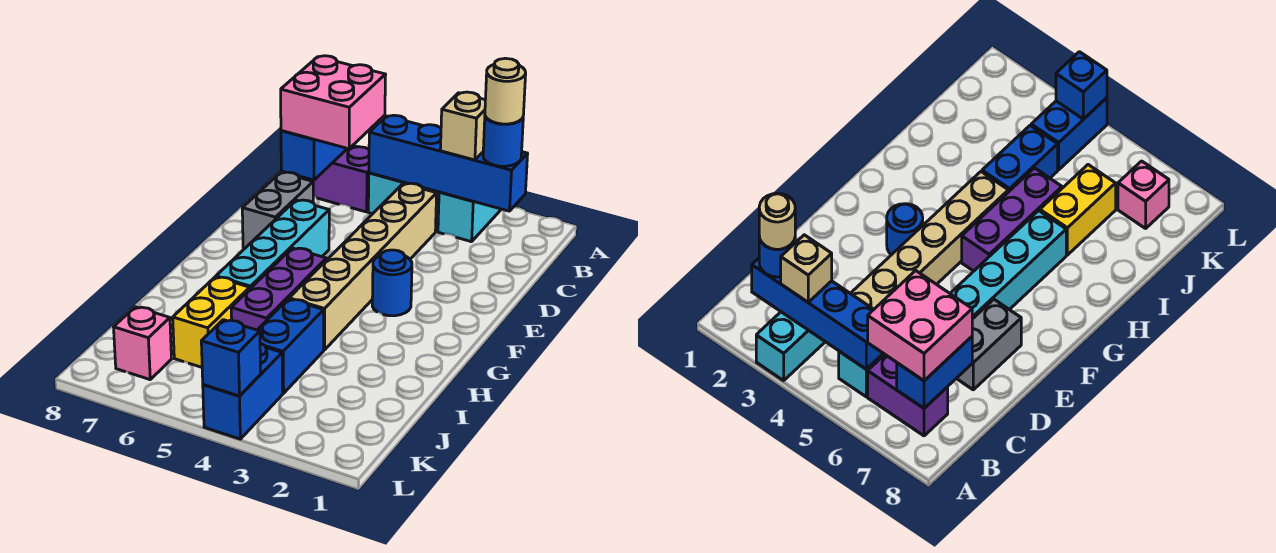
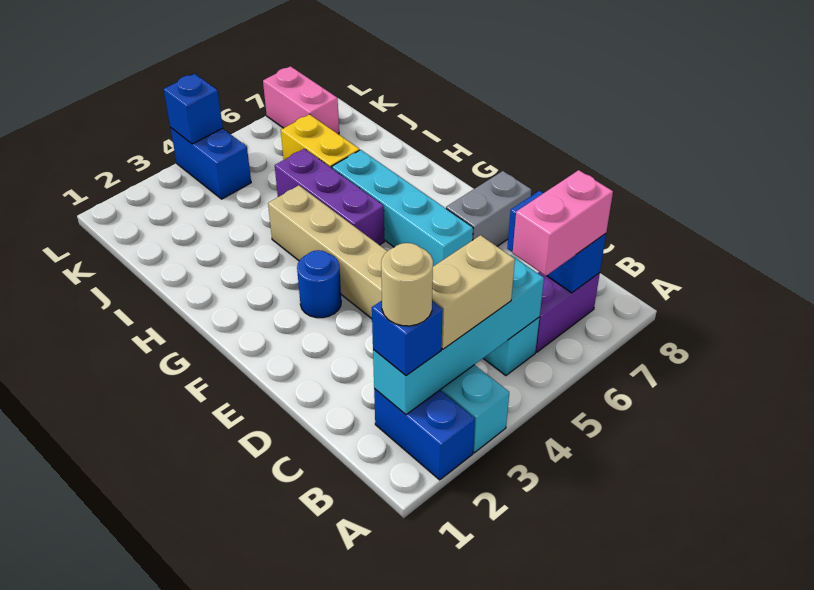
blue 1x4 brick [369,115,528,211] -> cyan 1x4 brick [373,255,544,415]
blue 1x1 round brick [483,116,523,166] -> blue 1x1 brick [372,301,443,376]
tan 1x1 brick [440,92,485,160] -> tan 1x2 brick [432,235,515,349]
pink 2x2 brick [281,56,386,149] -> pink 1x2 brick [513,170,613,276]
grey 1x2 brick [242,172,313,248] -> grey 1x2 brick turned to [446,171,531,246]
blue 1x2 brick [258,299,324,393] -> blue 1x2 brick moved to [374,389,475,480]
pink 1x1 brick [114,307,172,380] -> pink 1x2 brick [263,66,339,134]

